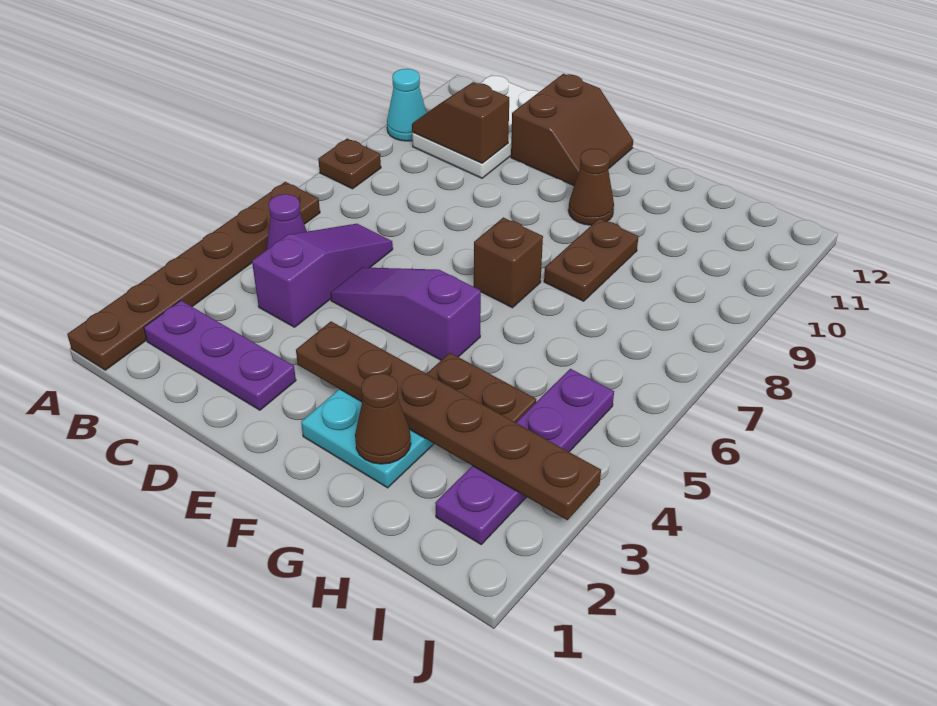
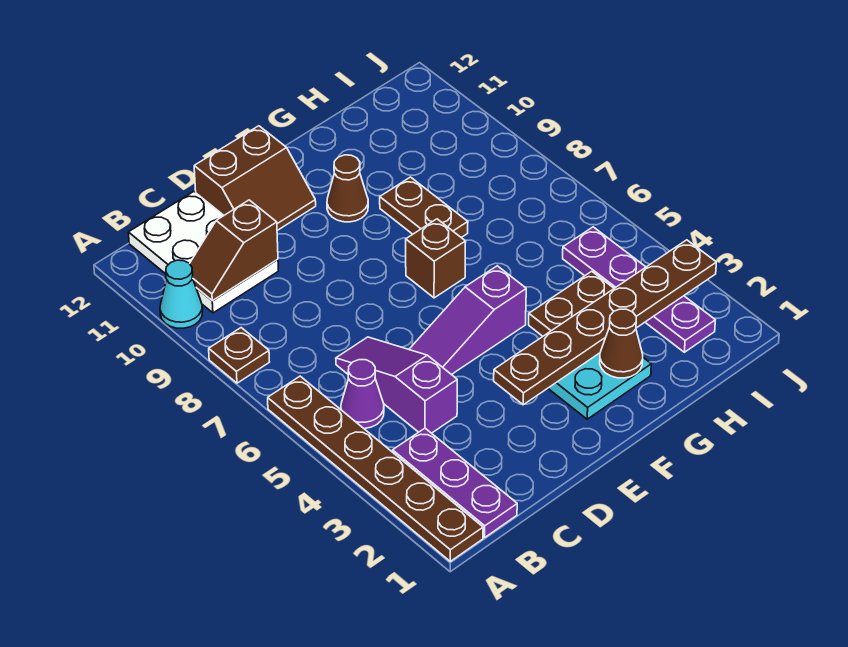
purple 1x3 plate [144,300,296,410] -> purple 1x3 plate turned to [393,428,517,537]
brown 2x2 slope [511,74,633,186] -> brown 2x2 slope turned to [194,126,316,230]

